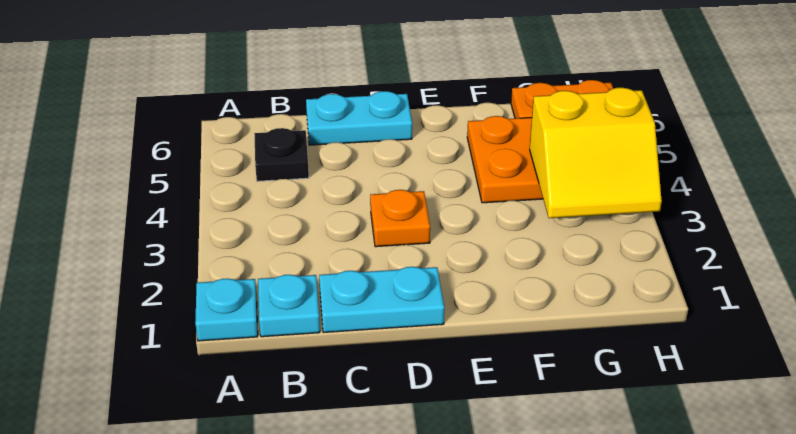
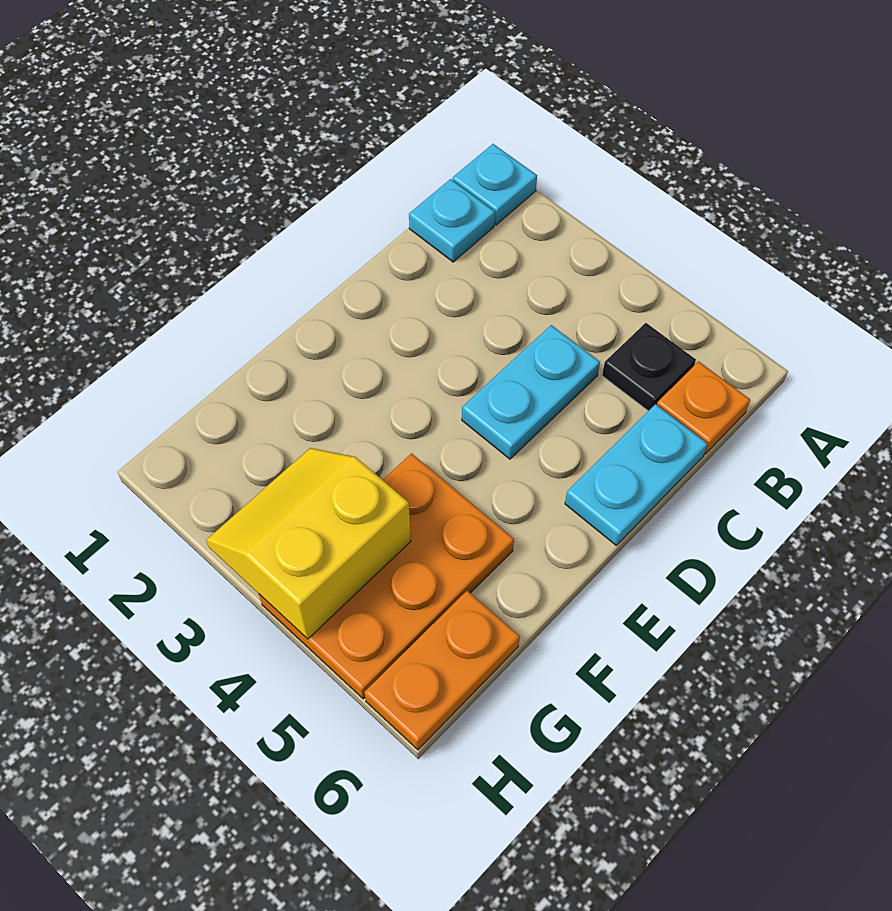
cyan 1x2 plate [319,267,444,333] -> cyan 1x2 plate moved to [462,325,600,459]
orange 1x1 plate [370,190,430,247] -> orange 1x1 plate moved to [657,362,750,454]

